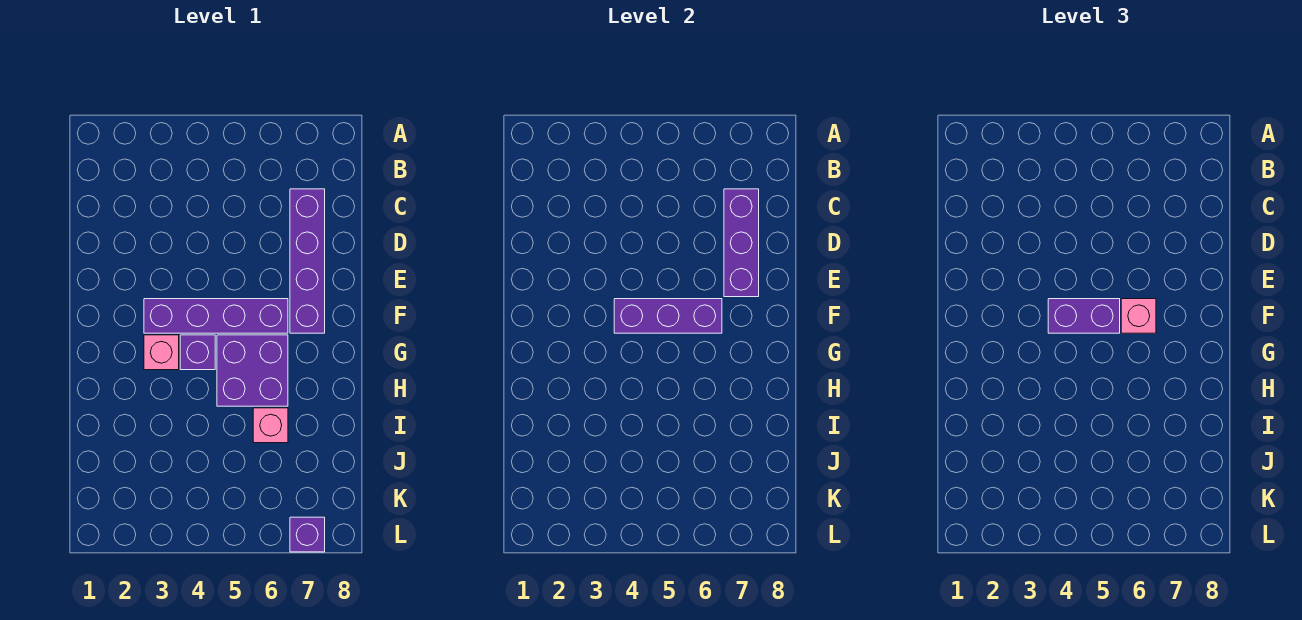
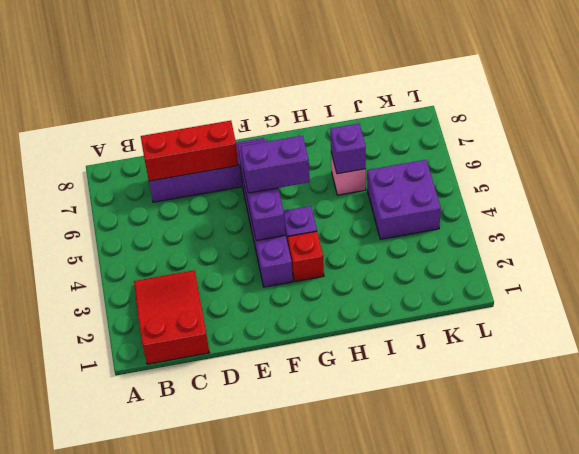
none -> red 2x3 slope [134,270,210,364]
purple 1x3 brick [724,189,759,297] -> red 1x3 brick [141,121,239,181]
purple 1x2 brick [1048,299,1120,333] -> purple 1x2 brick turned to [241,136,310,193]
pink 1x1 brick [1121,299,1156,333] -> none
pink 1x1 brick [144,335,179,370] -> red 1x1 brick [288,231,324,282]
purple 2x2 brick [217,335,288,406] -> purple 2x2 brick moved to [367,160,441,239]
purple 1x1 brick [290,517,325,552] -> purple 1x1 brick moved to [330,124,366,174]

